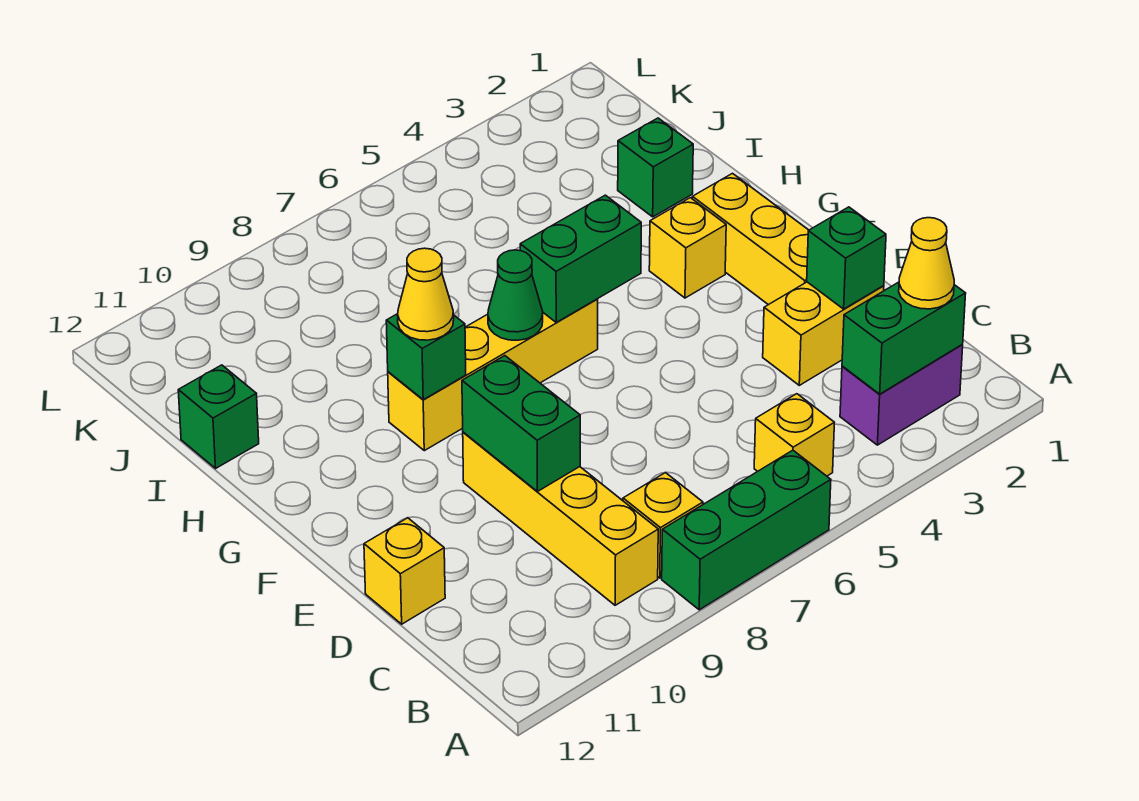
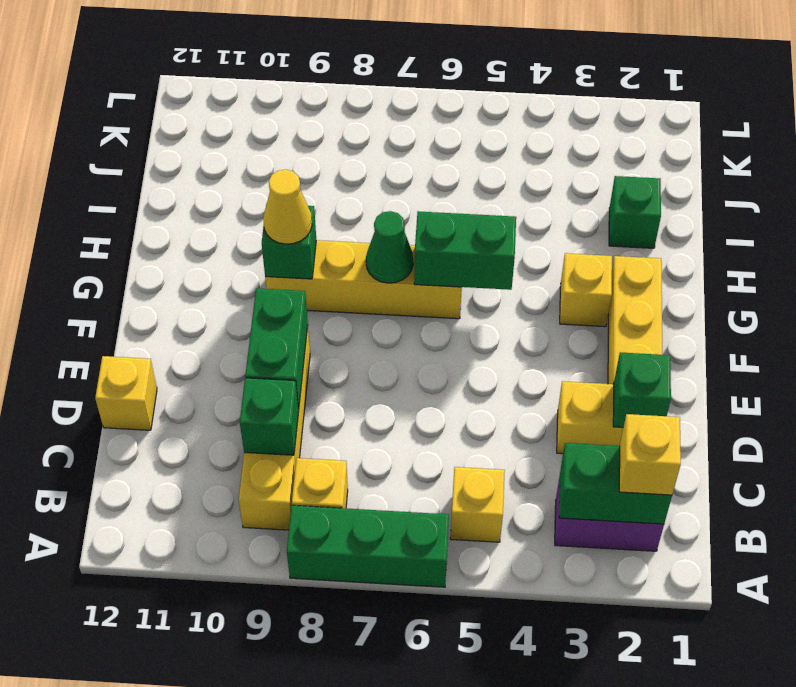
yellow 1x1 cone [899,218,954,309] -> yellow 1x1 brick [619,414,681,495]
green 1x1 brick [178,365,259,468] -> green 1x1 brick moved to [240,378,299,455]

